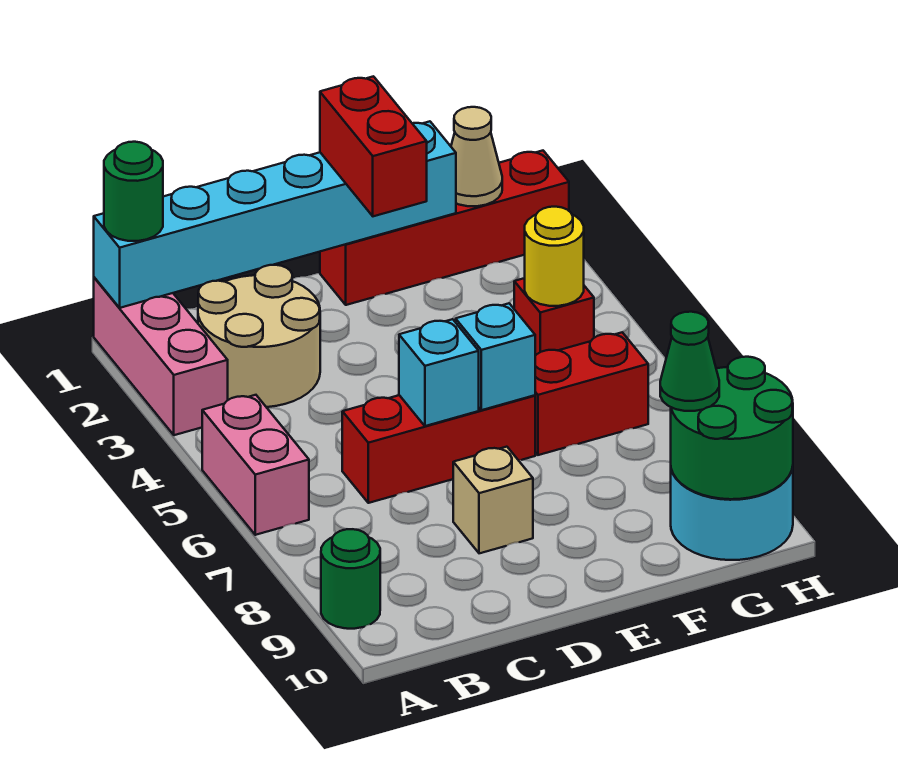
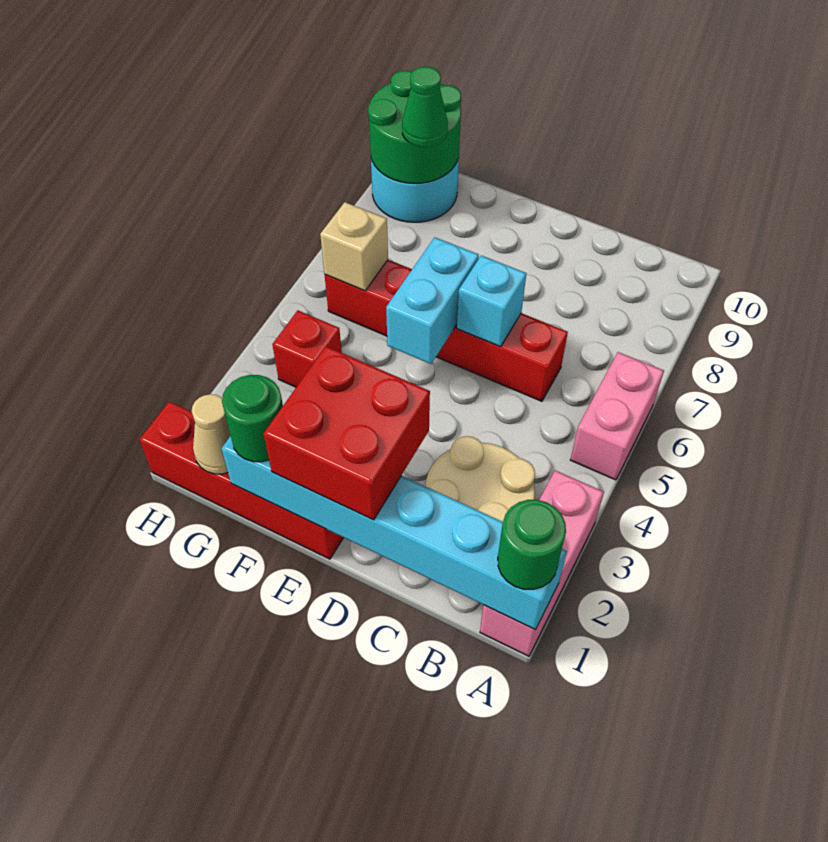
green 1x1 round brick [321,529,380,629] -> green 1x1 round brick moved to [222,375,283,462]
tan 1x1 brick [453,447,533,553] -> tan 1x1 brick moved to [320,202,388,291]
red 1x2 brick [320,76,427,216] -> red 2x2 brick [264,346,430,520]
cyan 1x1 brick [456,303,535,410] -> cyan 1x2 brick [386,237,479,364]
yellow 1x1 round brick [525,207,584,306] -> none

